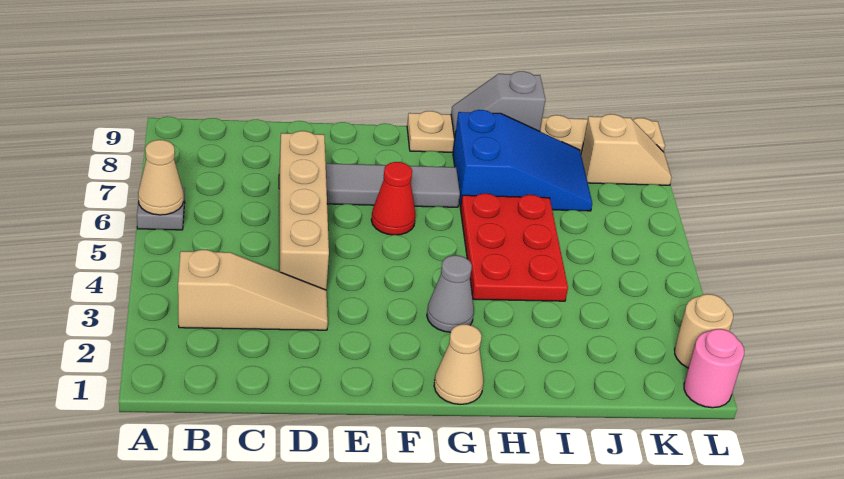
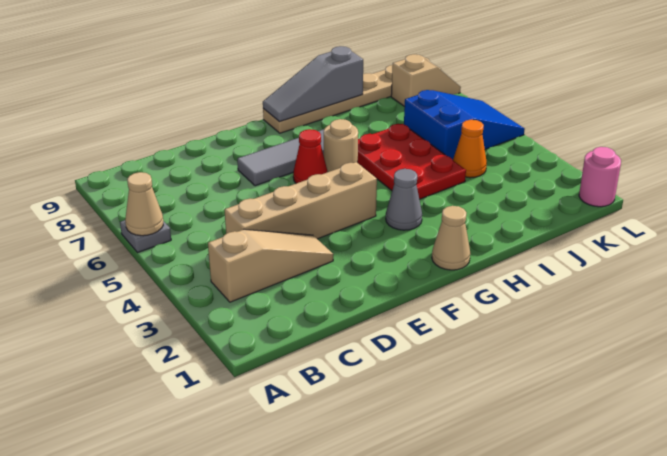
tan 1x4 brick [279,131,329,290] -> tan 1x4 brick turned to [224,162,377,239]
blue 2x3 slope [453,110,592,211] -> blue 2x3 slope moved to [404,90,525,160]
grey 1x2 slope [451,71,545,138] -> grey 1x3 slope [263,46,363,122]
none -> orange 1x1 cone [453,120,487,178]
tan 1x1 round brick [674,294,733,368] -> tan 1x1 round brick moved to [324,119,358,172]

